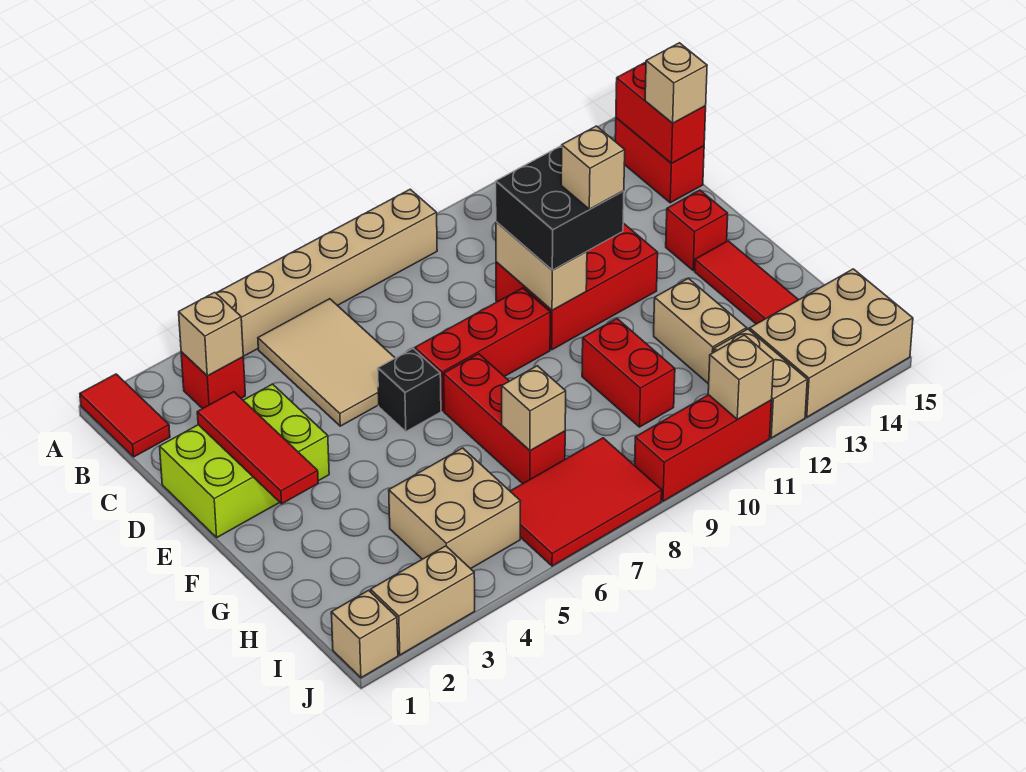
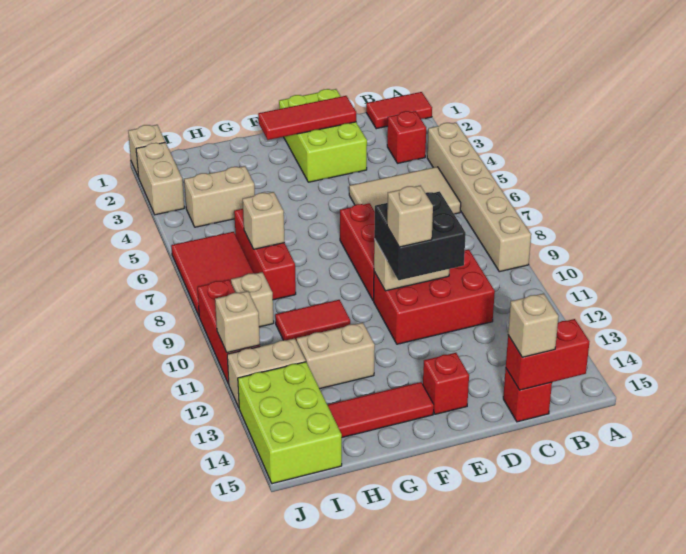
tan 1x1 brick [179,292,243,376] -> tan 1x1 brick moved to [231,272,274,327]
red 1x2 brick [615,118,704,203] -> red 1x1 brick [503,369,552,422]
red 2x3 brick [496,223,658,350] -> red 2x3 brick turned to [374,249,495,344]
black 1x1 brick [378,349,441,431] -> none
red 1x3 brick [444,354,565,484] -> red 1x3 brick turned to [234,209,296,300]
red 1x2 brick [582,319,675,427] -> red 1x2 tile [275,300,350,341]
tan 2x2 brick [389,448,520,569] -> tan 1x2 brick [184,166,255,227]
tan 2x3 brick [750,269,913,417] -> lime 2x3 brick [238,362,342,484]

